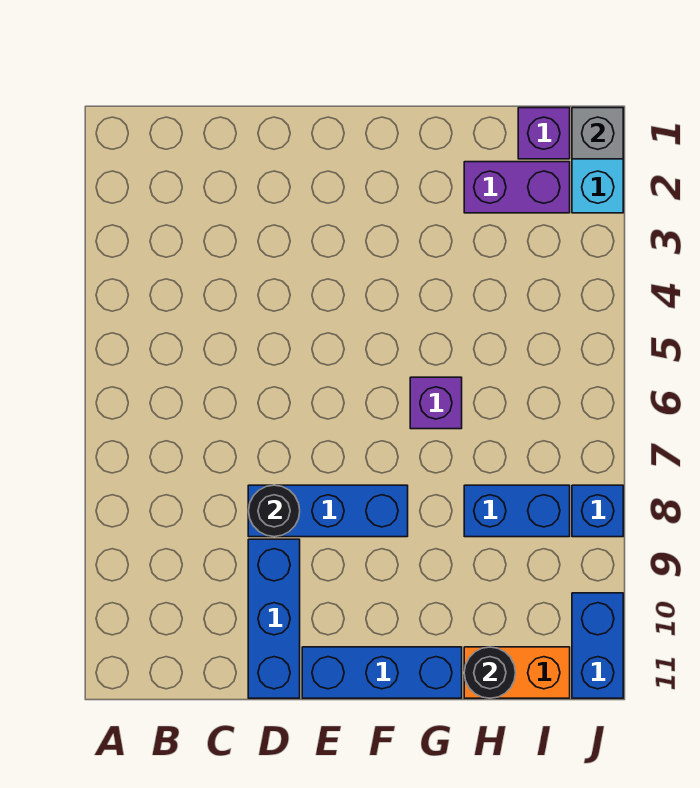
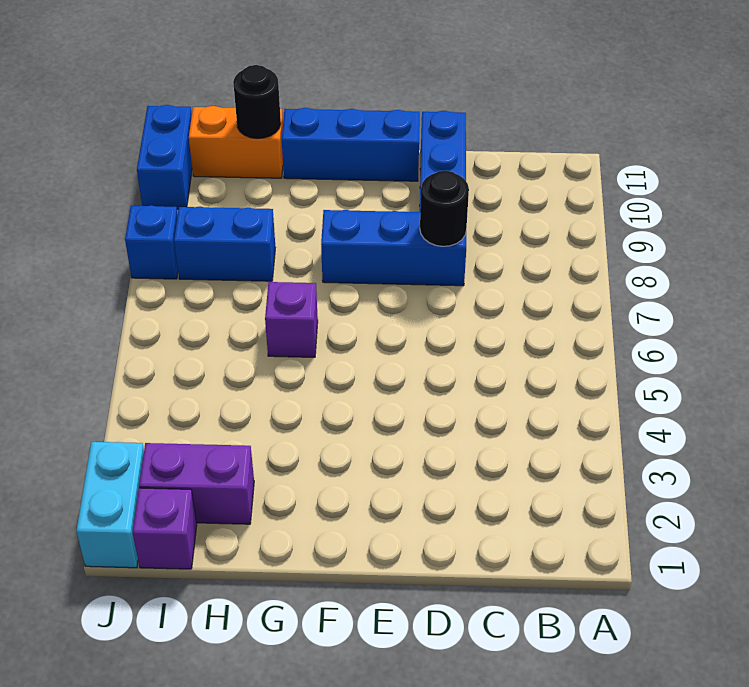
grey 1x1 brick [572,108,623,159] -> none

